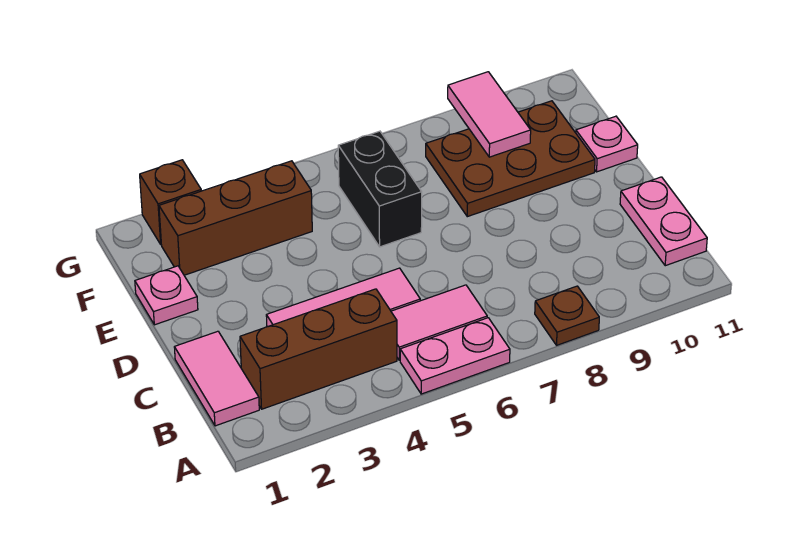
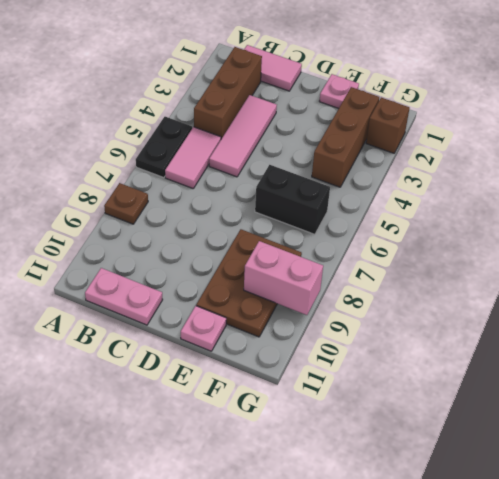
pink 1x2 plate [400,318,510,394] -> black 1x2 plate [136,117,192,178]
pink 1x2 tile [448,72,531,157] -> pink 1x2 brick [244,241,323,315]

